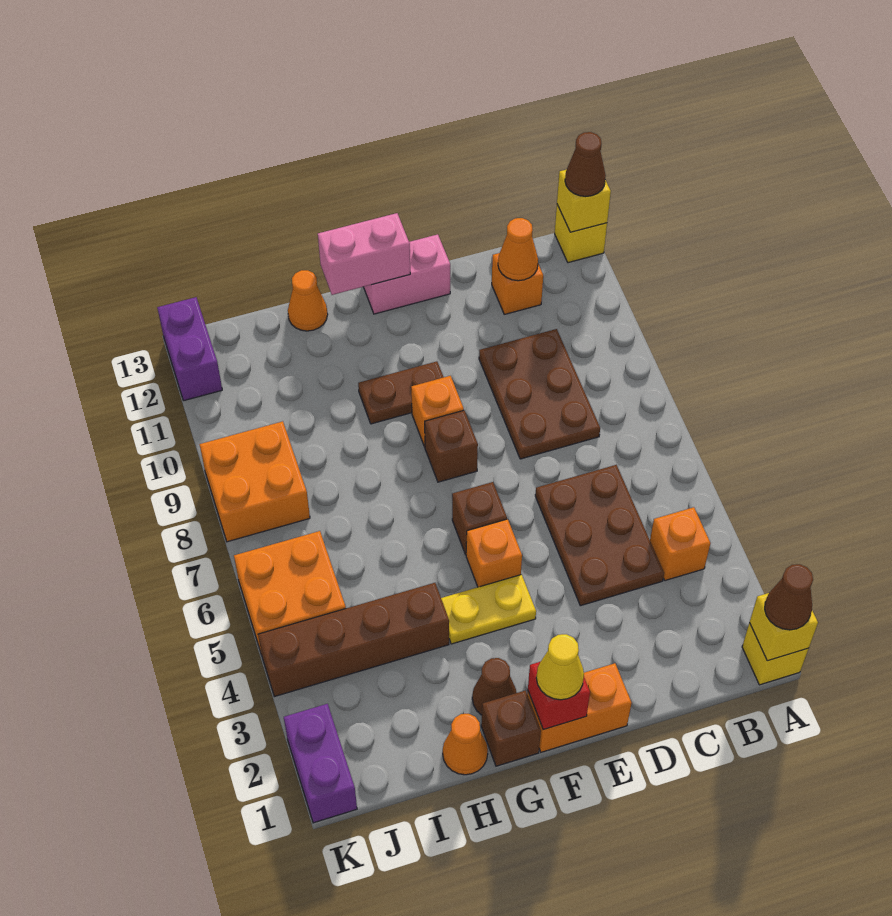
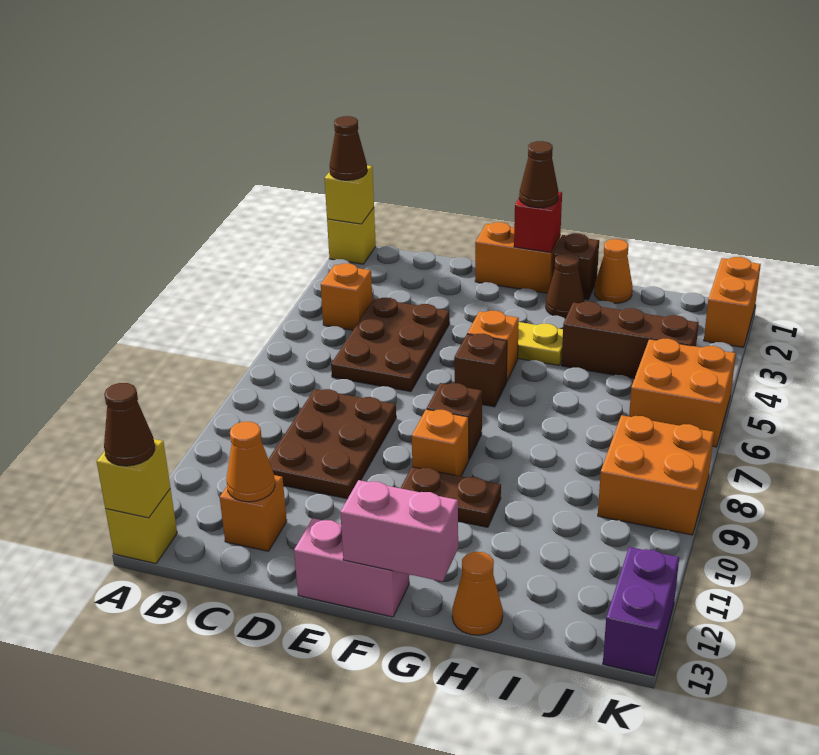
yellow 1x1 cone [536,634,584,700] -> brown 1x1 cone [519,141,558,208]
brown 1x4 brick [258,583,449,697] -> brown 1x3 brick [561,302,699,379]
purple 1x2 brick [284,704,357,823] -> orange 1x2 brick [704,257,761,347]

